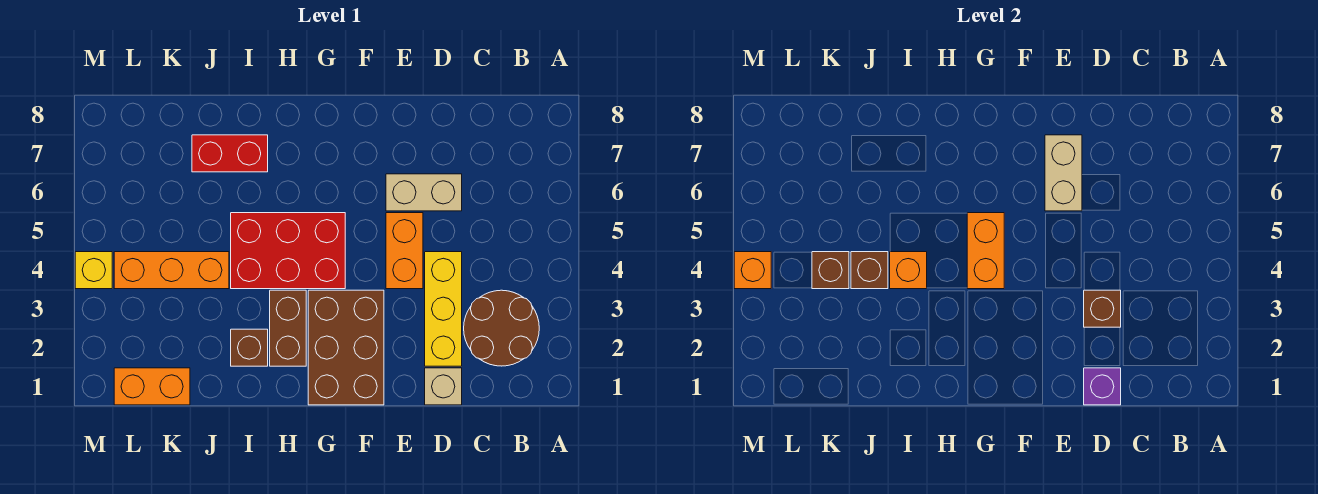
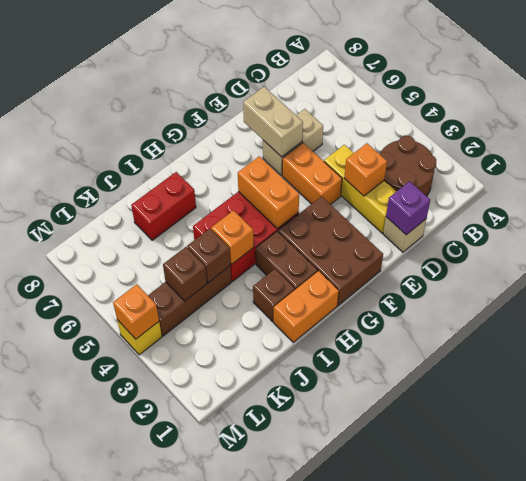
brown 1x1 brick [1084,290,1121,327] -> orange 1x1 brick [344,143,387,196]
orange 1x3 brick [114,252,229,289] -> brown 1x3 brick [148,266,231,336]
orange 1x2 brick [114,368,190,405] -> orange 1x2 brick moved to [274,271,339,342]

